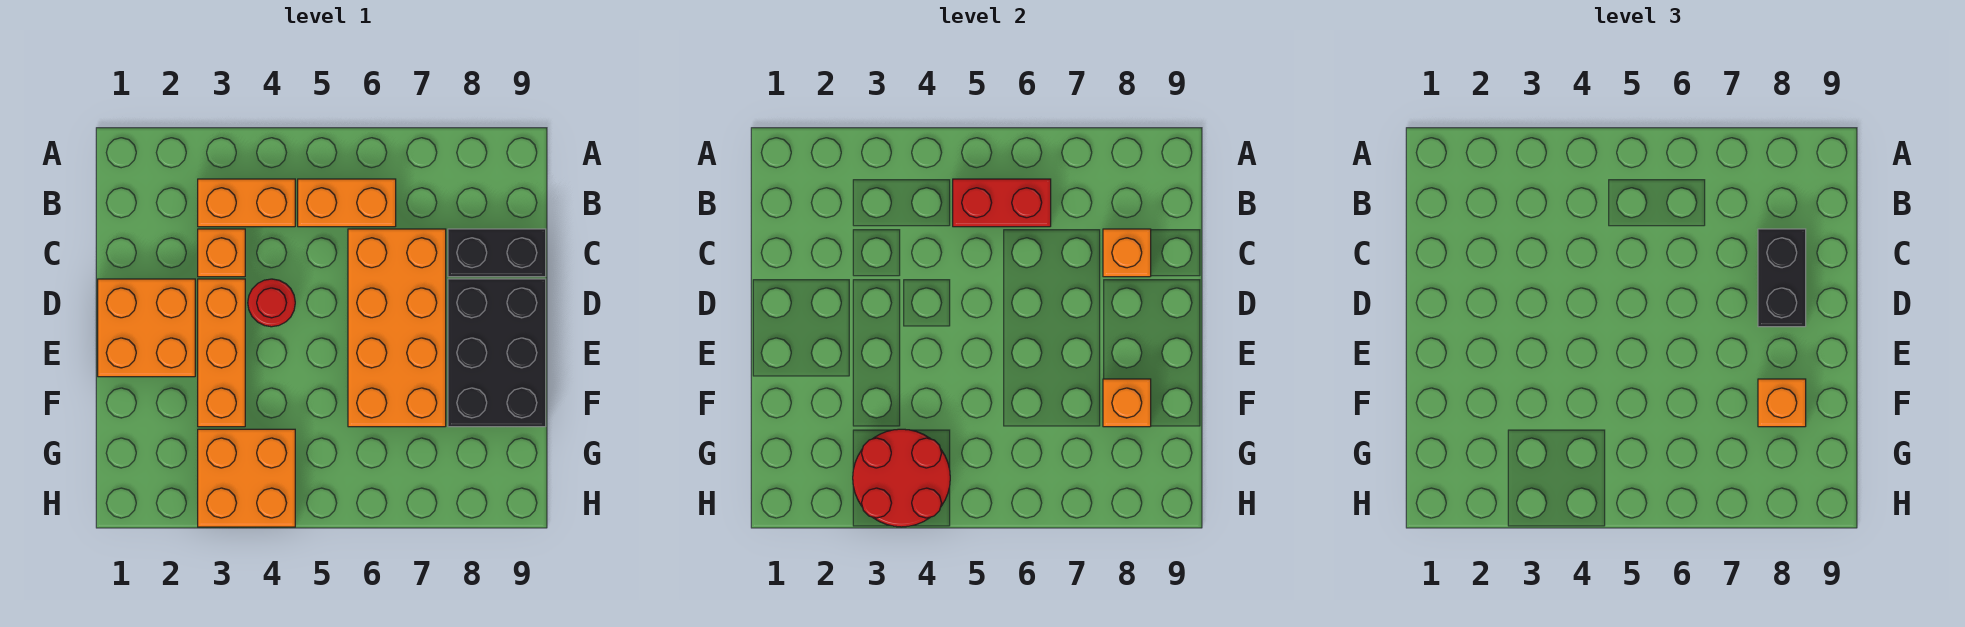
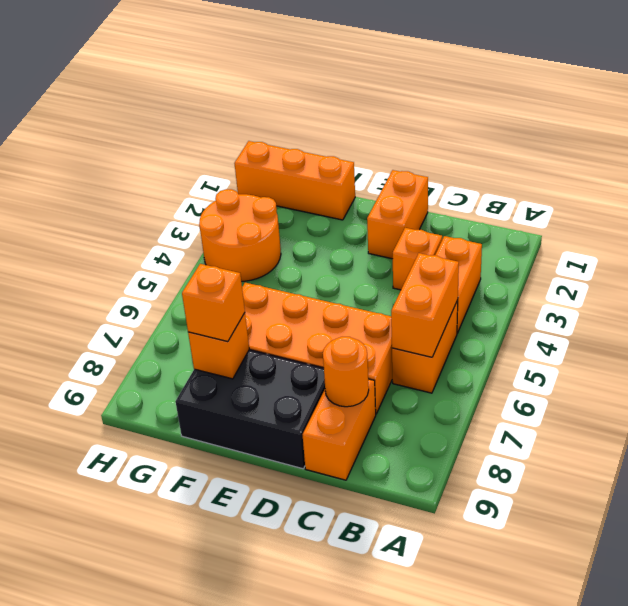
red 1x2 brick [953,179,1051,227] -> orange 1x2 brick [391,253,459,357]
black 1x2 brick [448,229,546,277] -> orange 1x2 brick [303,379,376,480]
orange 1x1 brick [1103,229,1151,277] -> orange 1x1 round brick [323,337,369,407]
black 1x2 brick [1758,229,1806,327] -> none
orange 2x2 brick [98,279,195,377] -> orange 1x2 brick [367,170,428,259]
orange 1x3 brick [198,279,245,427] -> orange 1x3 brick moved to [234,141,355,220]
red 1x1 round brick [248,279,295,327] -> none
orange 2x2 brick [198,429,295,527] -> orange 2x2 round brick [199,189,281,281]
red 2x2 round brick [853,429,950,527] -> none

